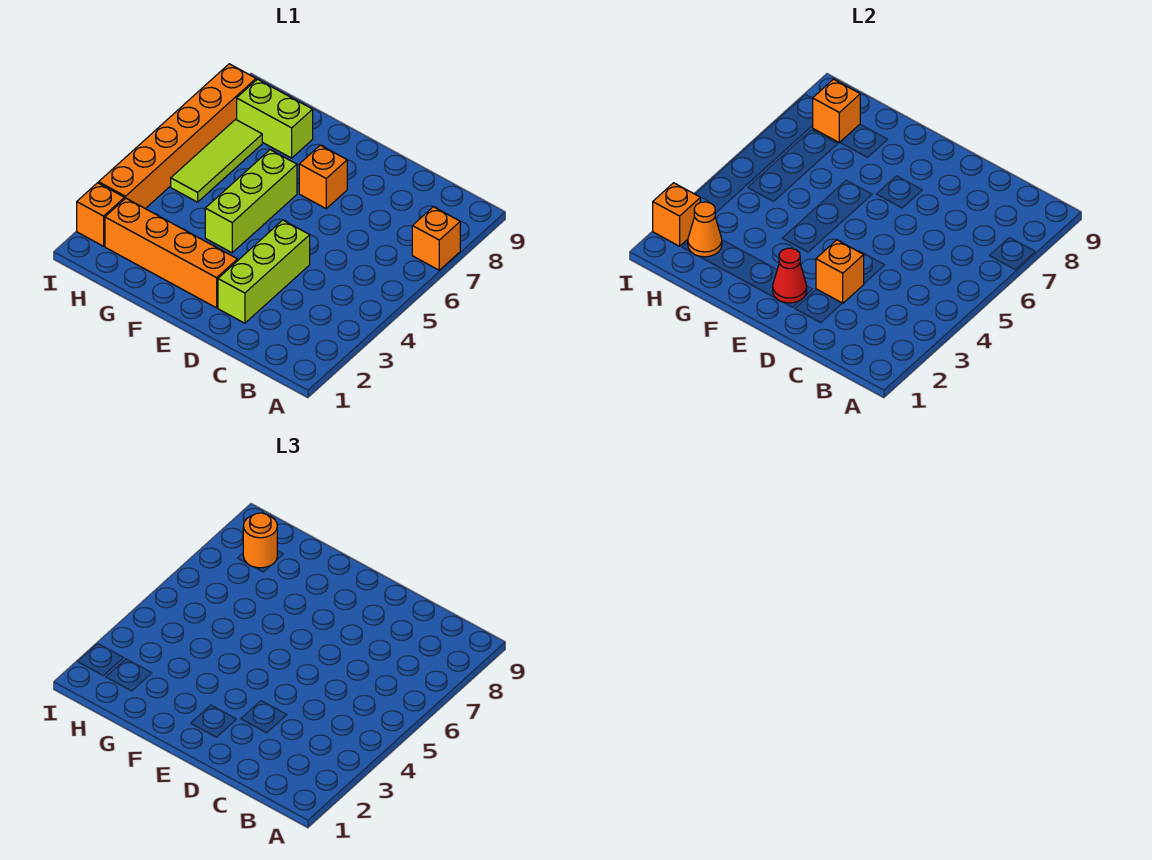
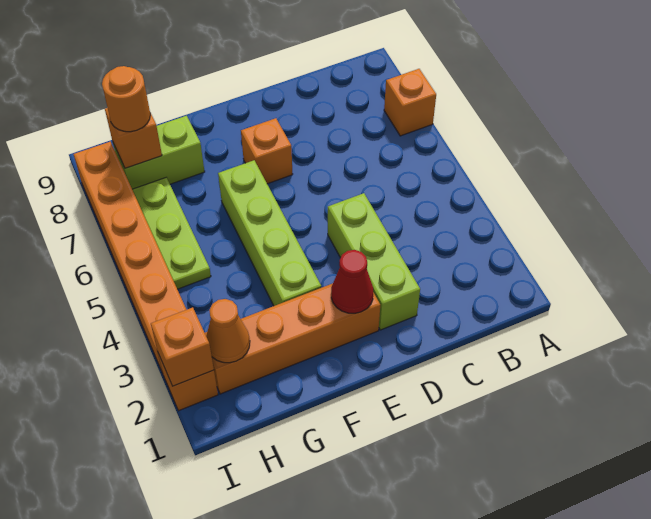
orange 1x1 brick [816,240,864,303] -> none
lime 1x3 brick [205,150,297,253] -> lime 1x4 brick [218,160,321,306]
lime 1x3 tile [171,120,262,202] -> lime 1x3 plate [132,178,211,289]

